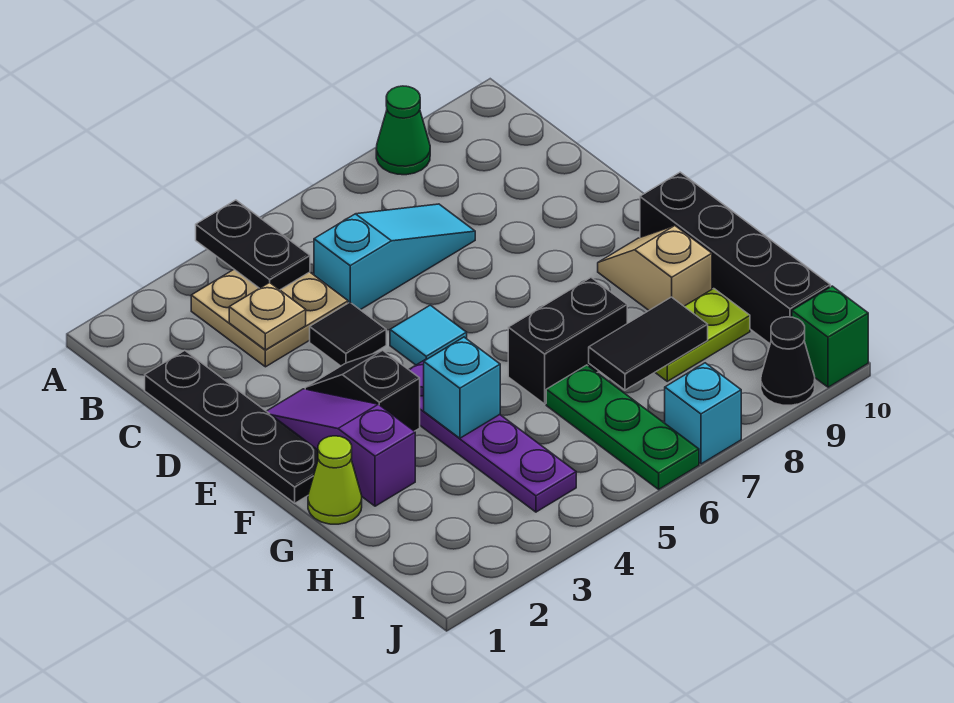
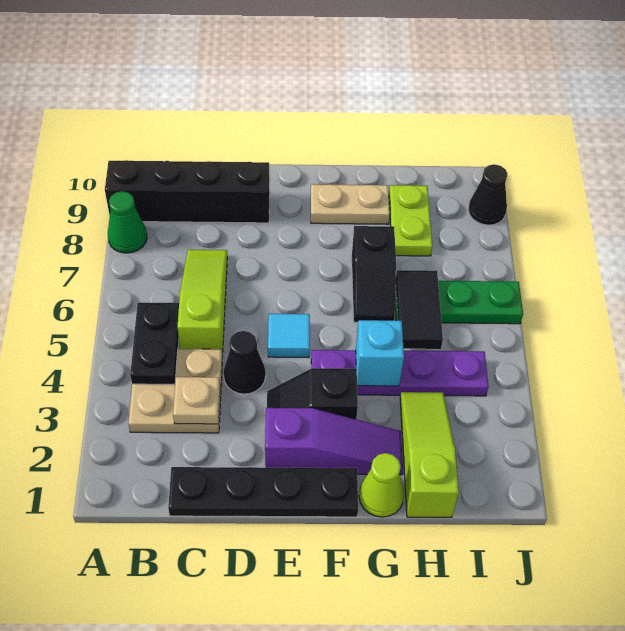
black 1x2 plate [196,200,310,290] -> black 1x2 plate turned to [130,303,179,384]
cyan 1x3 slope [314,204,475,310] -> lime 1x3 slope [177,250,227,355]
black 1x1 tile [310,302,386,366] -> black 1x1 cone [223,331,266,394]
purple 1x3 slope [267,389,415,506] -> purple 1x3 slope turned to [265,408,403,475]
tan 1x2 slope [598,226,712,310] -> tan 1x2 plate [311,184,390,224]
black 1x4 brick [640,172,830,344] -> black 1x4 brick moved to [105,160,270,223]
black 1x2 brick [508,278,627,404] -> black 1x2 slope [352,226,396,322]
none -> lime 1x3 slope [400,392,459,517]
black 1x2 tile [589,297,708,390] -> black 1x2 tile moved to [396,270,443,349]
cyan 1x1 brick [665,363,741,464] -> none
green 1x1 brick [792,286,868,387] -> none

